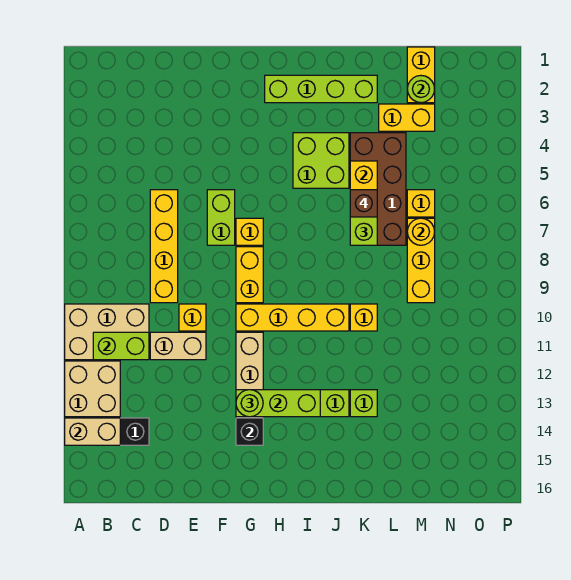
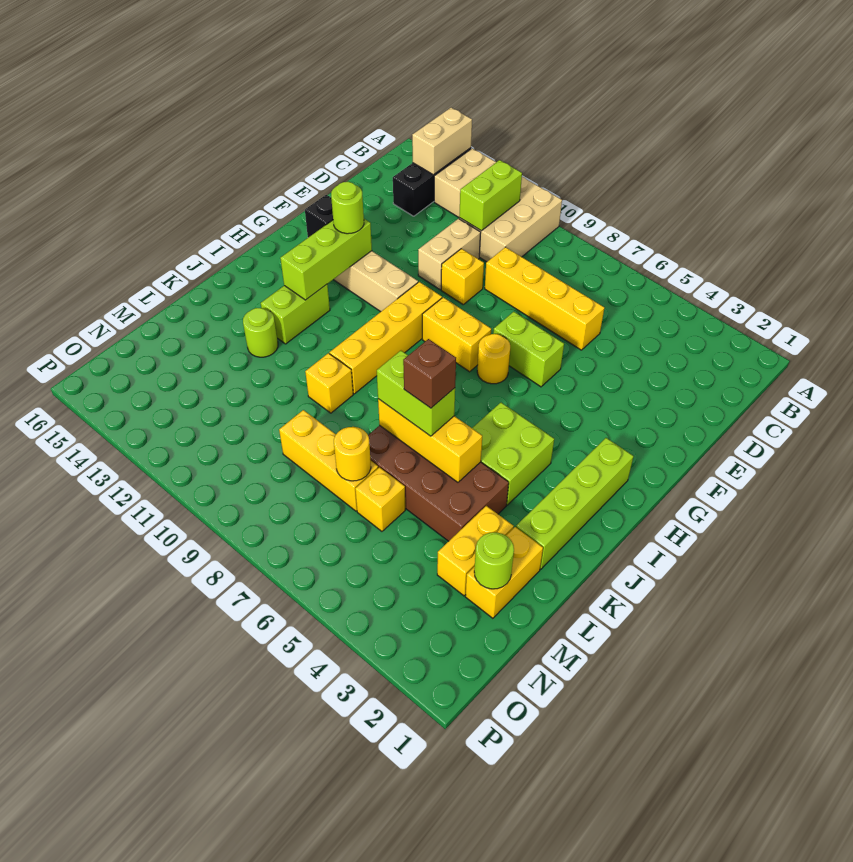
yellow 1x1 brick [236,218,263,245] -> yellow 1x1 round brick [477,334,510,384]
lime 1x1 brick [350,390,377,417] -> lime 1x1 round brick [243,308,278,357]
yellow 1x2 brick [407,47,435,103] -> yellow 1x2 brick turned to [465,527,543,618]

